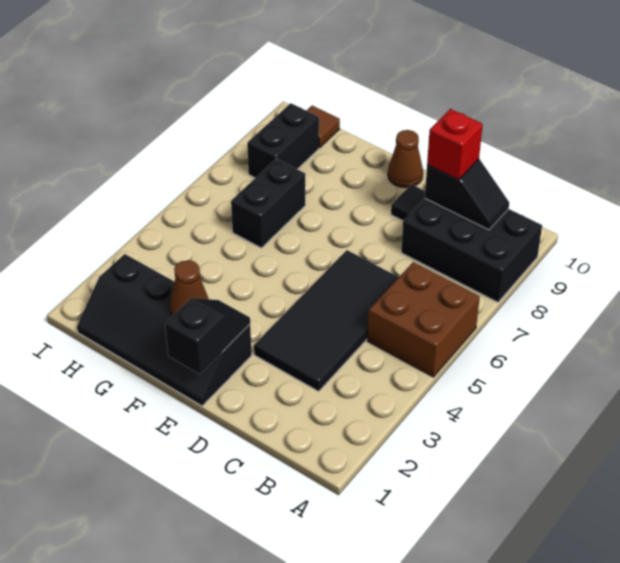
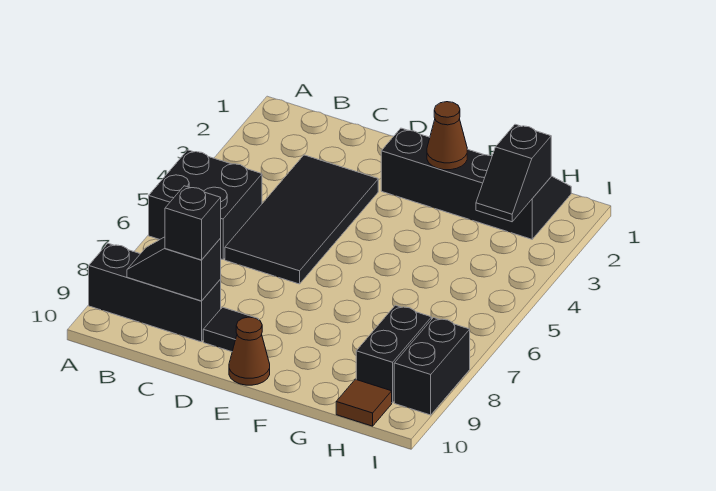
brown 2x2 brick [367,262,480,377] -> black 2x2 brick [149,150,262,260]
black 2x3 brick [401,199,542,302] -> black 1x3 brick [89,244,221,342]
red 1x1 brick [427,109,483,180] -> black 1x1 brick [165,186,221,260]
black 1x2 slope [165,298,250,374] -> black 1x2 slope moved to [476,124,551,222]
black 1x2 brick [231,159,305,248] -> black 1x2 brick moved to [394,318,470,415]

